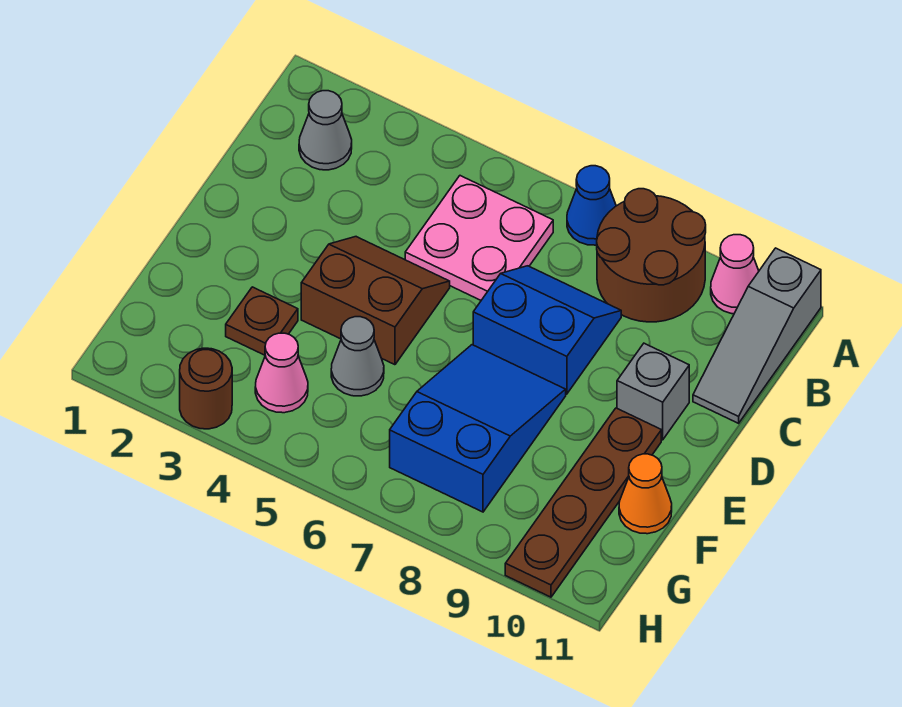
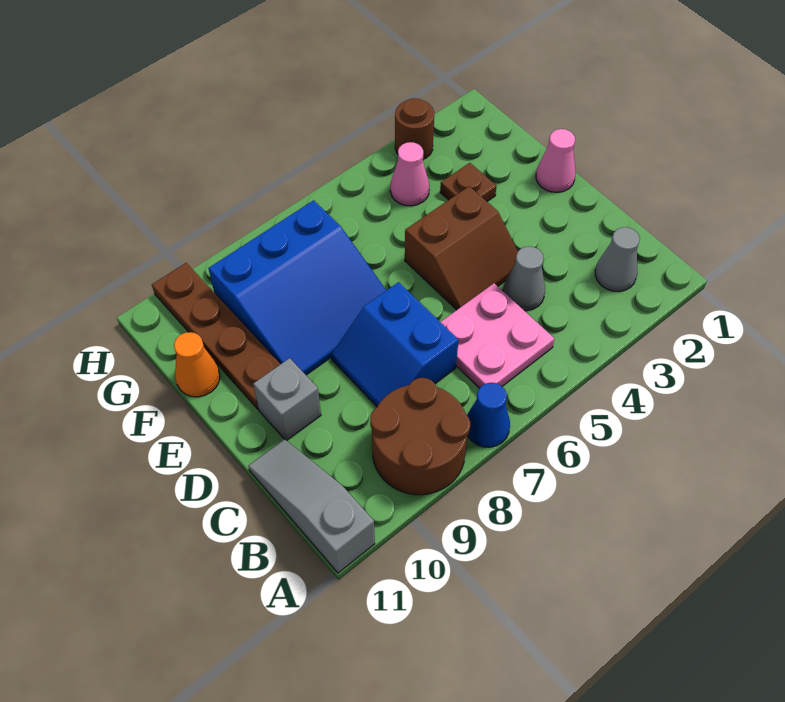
pink 1x1 cone [711,235,759,314] -> pink 1x1 cone moved to [536,129,575,192]
blue 2x2 slope [473,266,621,394] -> blue 2x2 slope turned to [331,282,459,407]
blue 2x3 slope [390,345,566,512] -> blue 3x3 slope [209,200,386,375]
grey 1x1 cone [331,317,384,396] -> grey 1x1 cone moved to [503,246,545,311]

